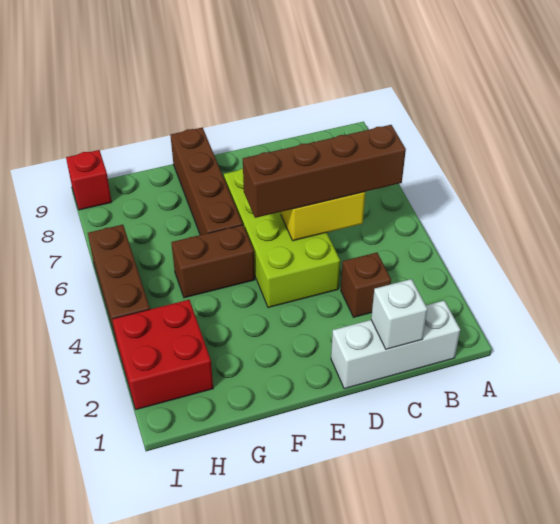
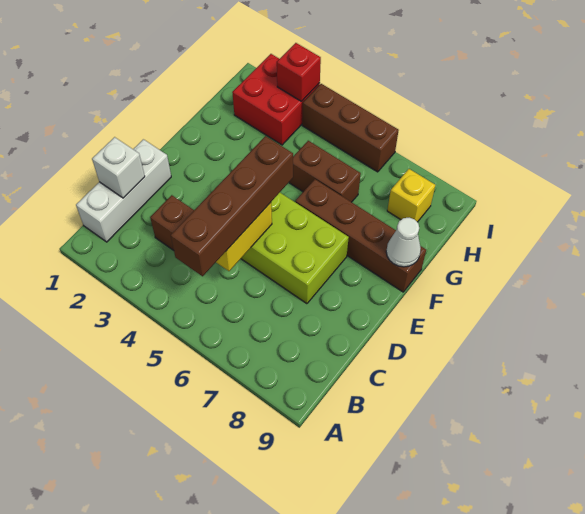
brown 1x2 brick [171,225,255,298] -> brown 1x2 brick turned to [289,141,361,202]
none -> white 1x1 cone [386,218,421,267]
none -> yellow 1x1 brick [387,169,435,222]
red 1x1 brick [66,150,112,210] -> red 1x1 brick moved to [277,43,321,101]

